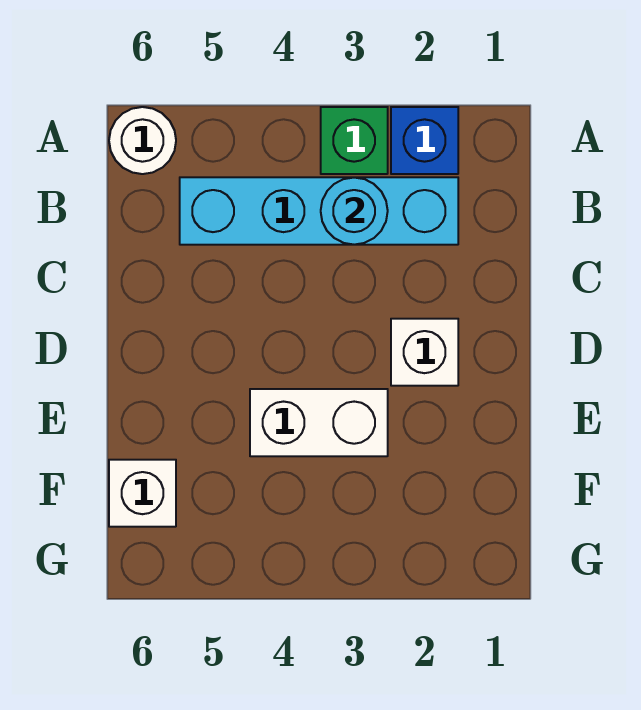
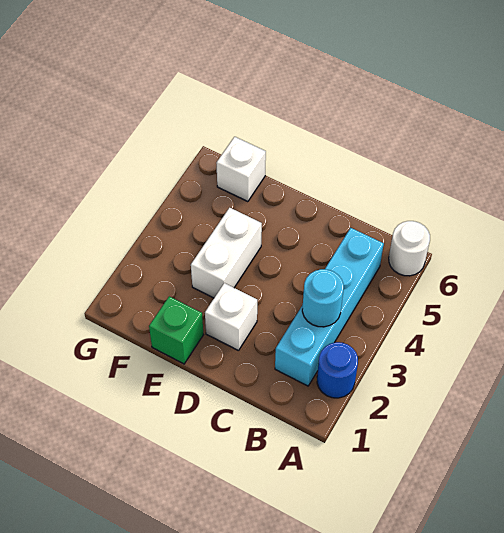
blue 1x1 brick [391,107,458,174] -> blue 1x1 round brick [317,342,358,398]
green 1x1 brick [321,107,388,174] -> green 1x1 brick moved to [149,296,203,364]

